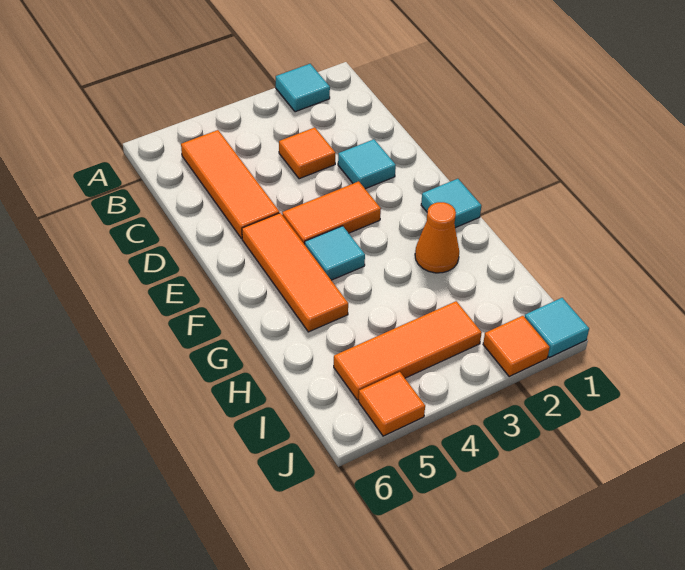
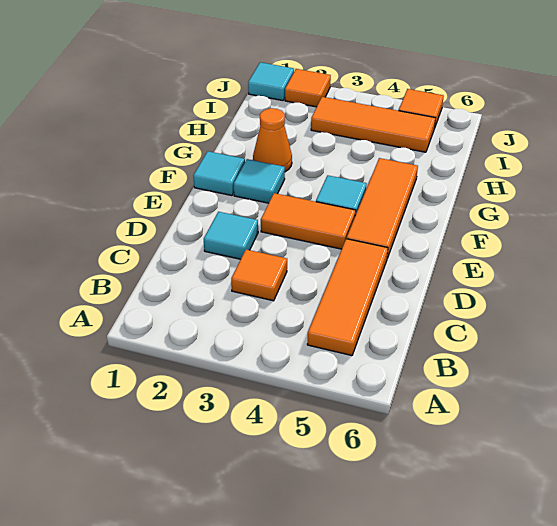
cyan 1x1 tile [276,64,330,112] -> cyan 1x1 tile moved to [234,159,285,203]

